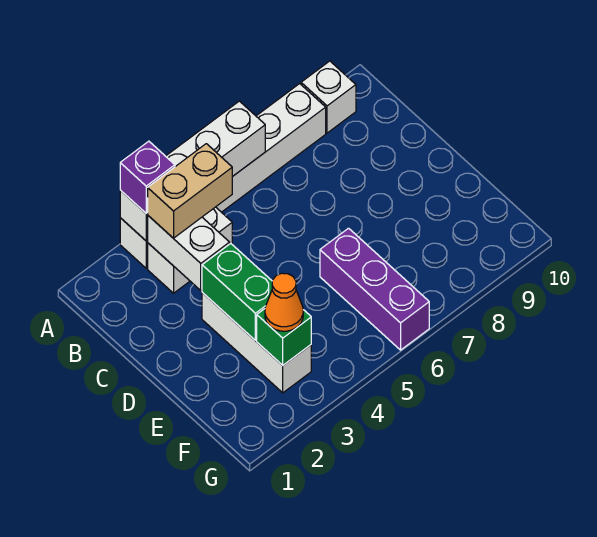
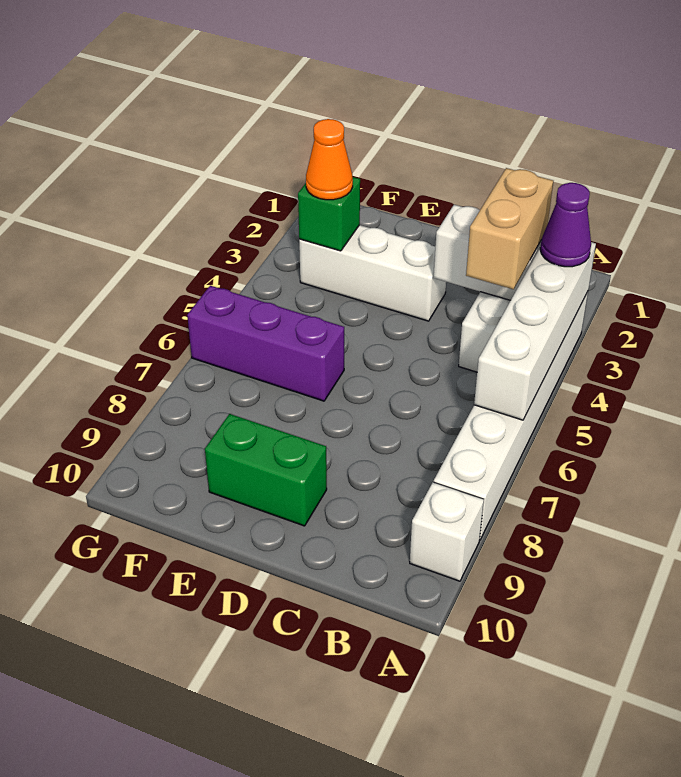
purple 1x1 brick [120,141,175,213] -> purple 1x1 cone [540,183,591,267]
green 1x2 brick [202,244,272,340] -> green 1x2 brick moved to [205,414,327,526]

